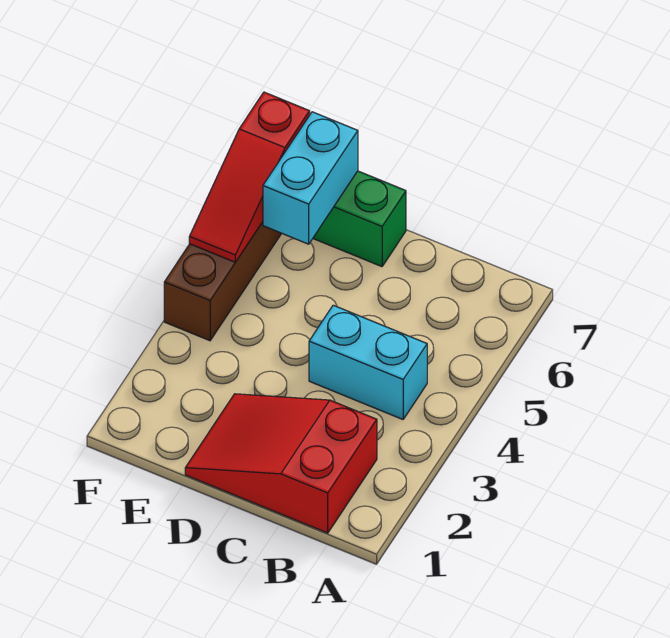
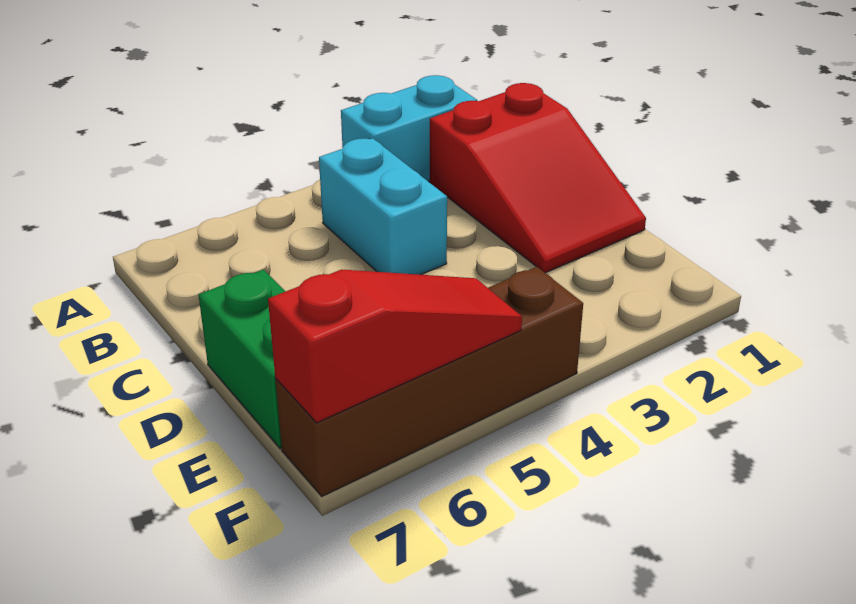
cyan 1x2 brick [263,112,358,244] -> cyan 1x2 brick moved to [341,75,477,182]

